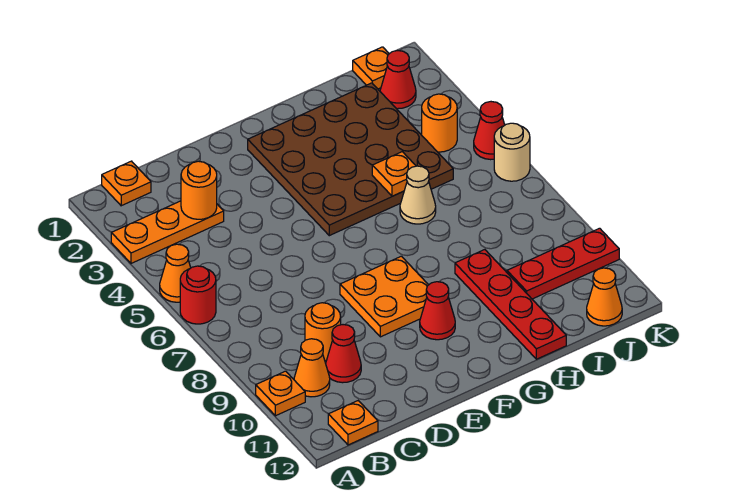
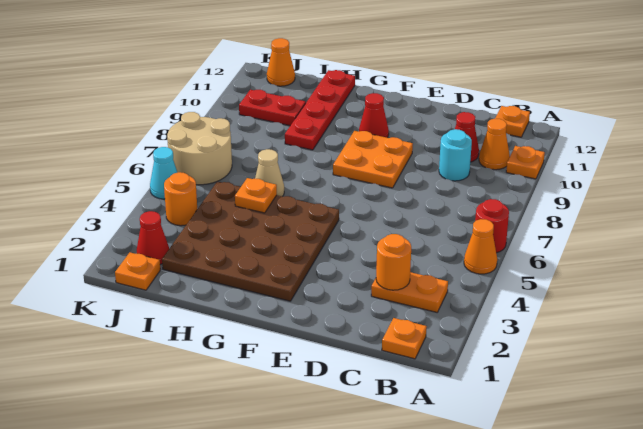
orange 1x3 plate [111,201,224,263] -> orange 1x2 plate [371,272,448,312]
orange 1x1 round brick [305,303,341,361] -> cyan 1x1 round brick [439,129,472,181]
red 1x3 plate [507,228,619,299] -> red 1x2 plate [239,90,306,126]
red 1x1 cone [474,102,505,160] -> cyan 1x1 cone [150,147,178,199]
tan 1x1 round brick [494,123,530,181] -> tan 2x2 round brick [167,112,232,185]

